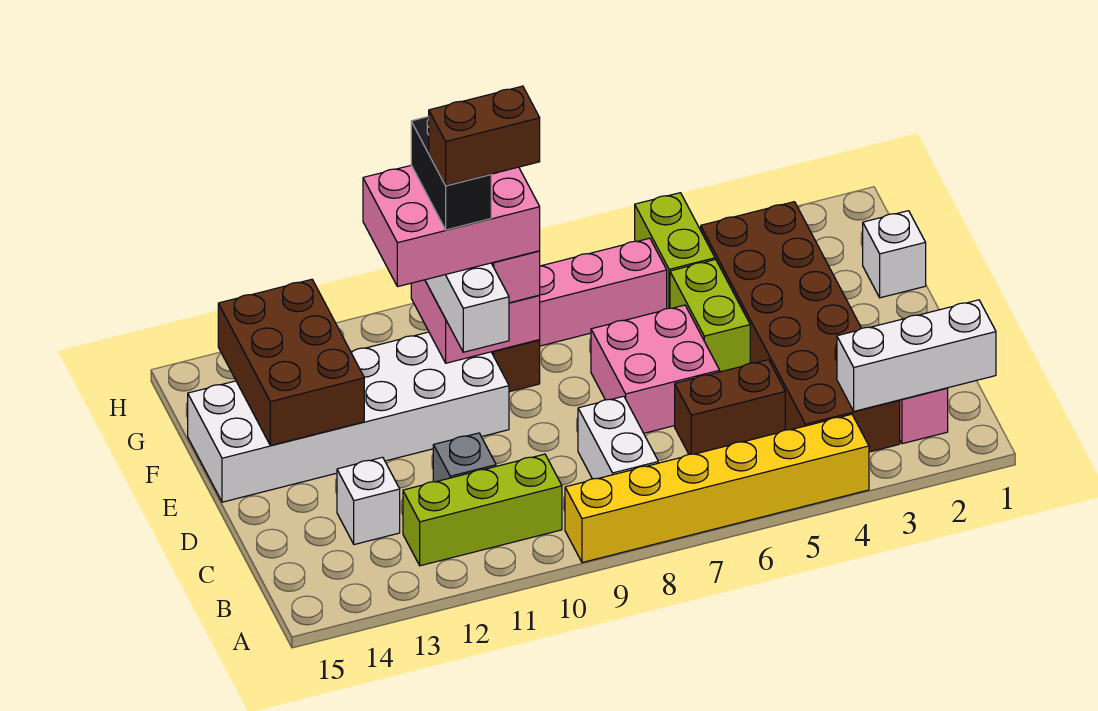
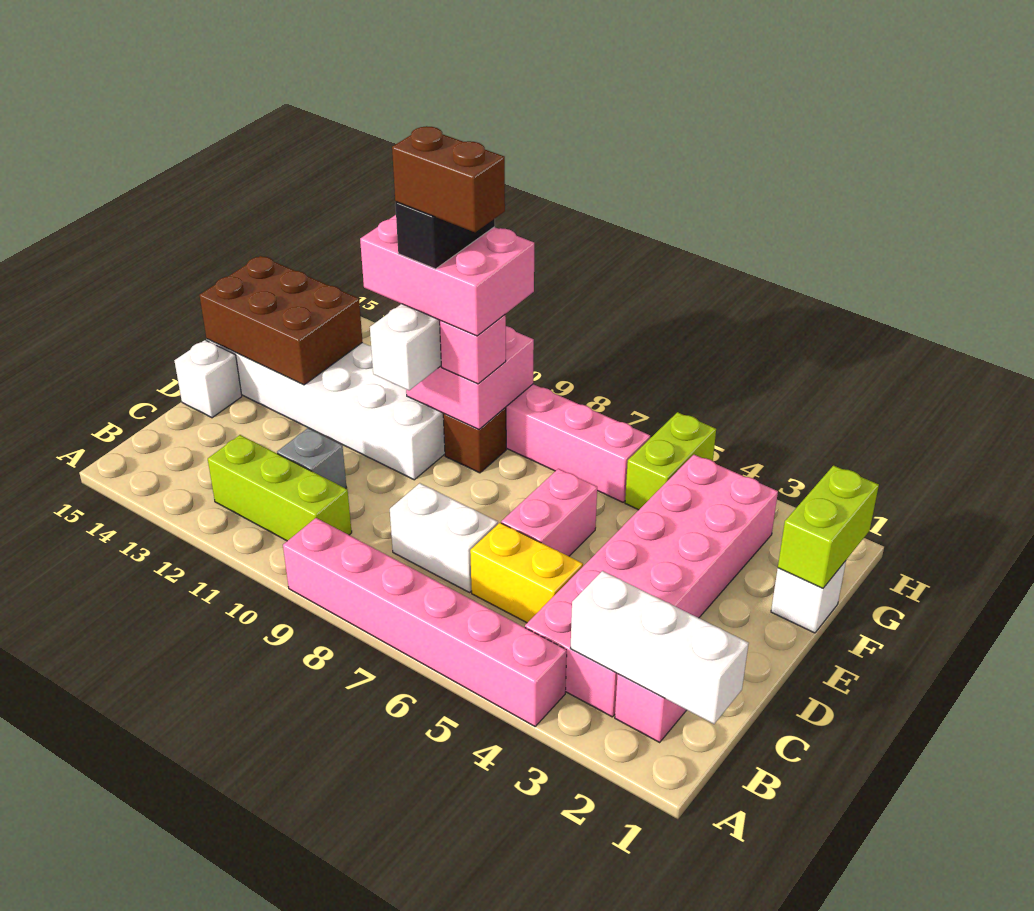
yellow 1x6 brick [565,414,869,563] -> pink 1x6 brick [283,518,567,726]
brown 2x6 brick [701,202,900,452] -> pink 2x6 brick [525,455,778,717]
white 1x2 brick [578,396,658,479] -> white 1x2 brick turned to [390,483,498,592]
brown 1x2 brick [675,360,785,454] -> yellow 1x2 brick [470,523,583,623]
white 1x1 brick [337,457,400,545] -> white 1x1 brick moved to [175,340,242,418]
pink 2x2 brick [591,305,720,433] -> pink 1x2 brick [501,469,597,556]
lime 1x2 brick [670,259,750,372] -> lime 1x2 brick moved to [778,466,879,588]
brown 2x3 brick [218,279,364,446] -> brown 2x3 brick turned to [200,256,362,385]

